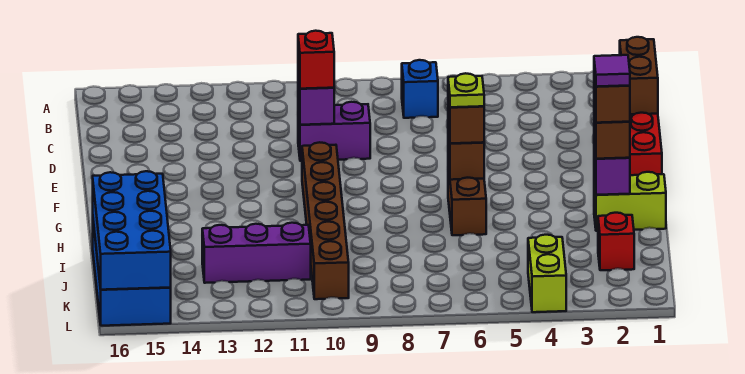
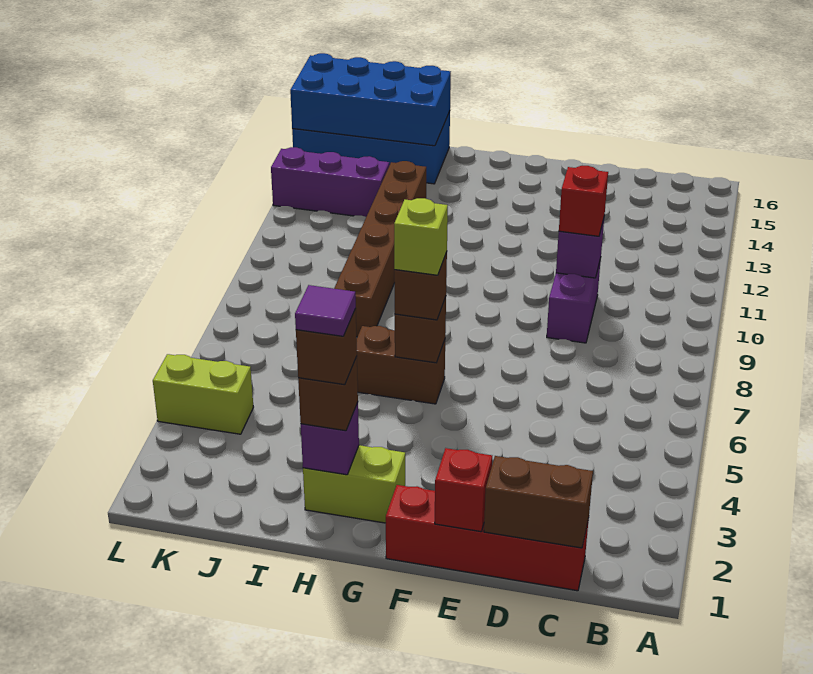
blue 1x1 brick [402,60,438,118] -> none
brown 1x6 brick [302,142,349,299] -> brown 1x6 brick turned to [334,161,426,337]
lime 1x1 plate [448,73,484,107] -> lime 1x1 brick [394,198,448,275]
lime 1x2 brick [594,172,666,231] -> lime 1x2 brick turned to [303,445,405,523]
red 1x1 brick [598,213,634,270] -> red 1x1 brick moved to [435,448,492,532]
purple 1x3 brick [202,223,311,283] -> purple 1x3 brick turned to [271,147,389,217]

